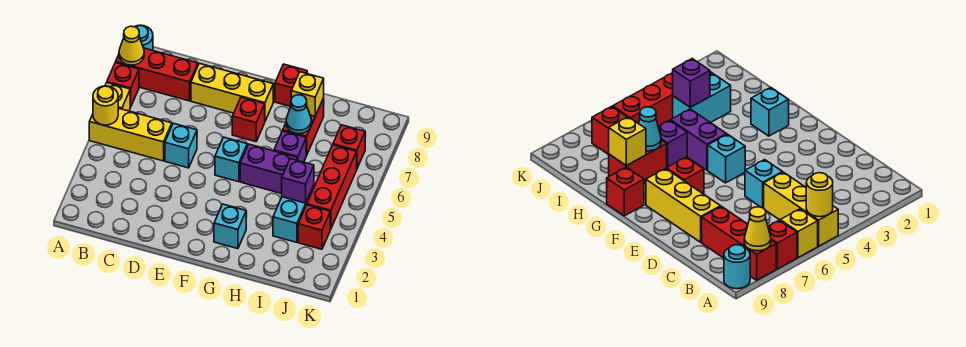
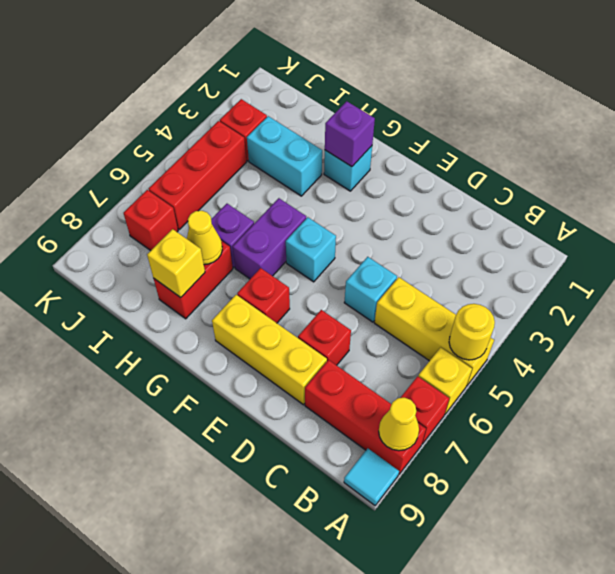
cyan 1x1 round brick [135,25,153,50] -> cyan 1x1 tile [344,448,399,506]
purple 1x2 brick [240,144,298,194] -> purple 1x2 brick turned to [233,198,306,279]
red 1x1 brick [275,64,307,106] -> red 1x1 brick moved to [298,310,351,365]
cyan 1x1 cone [286,95,312,134] -> yellow 1x1 cone [187,211,222,265]
cyan 1x2 brick [273,185,314,242] -> cyan 1x2 brick turned to [247,116,322,196]
purple 1x1 brick [282,159,314,203] -> purple 1x1 brick moved to [325,101,375,167]

